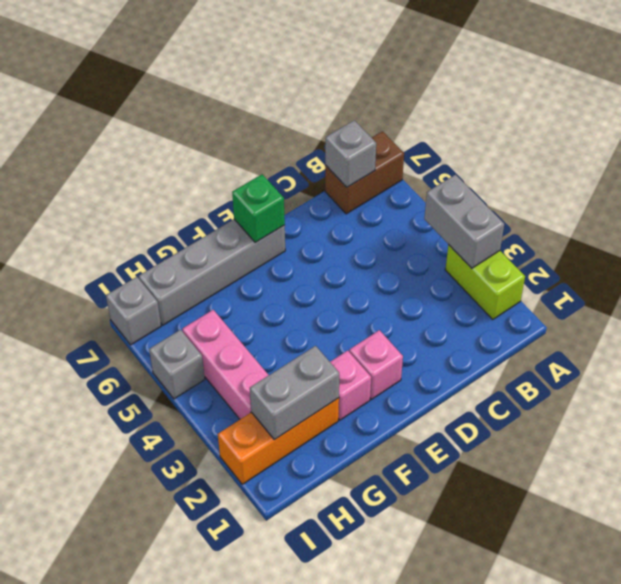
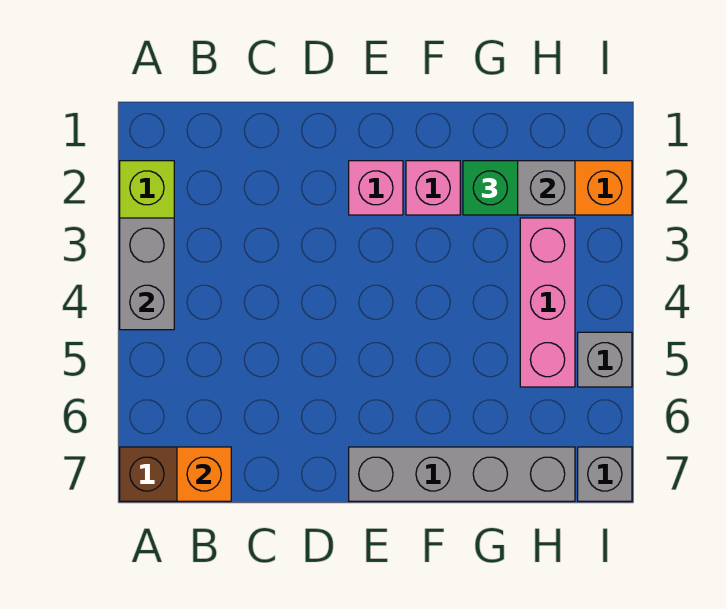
grey 1x1 brick [325,120,376,187] -> orange 1x1 brick [177,447,231,501]
green 1x1 brick [232,174,285,243] -> green 1x1 brick moved to [463,161,518,215]

